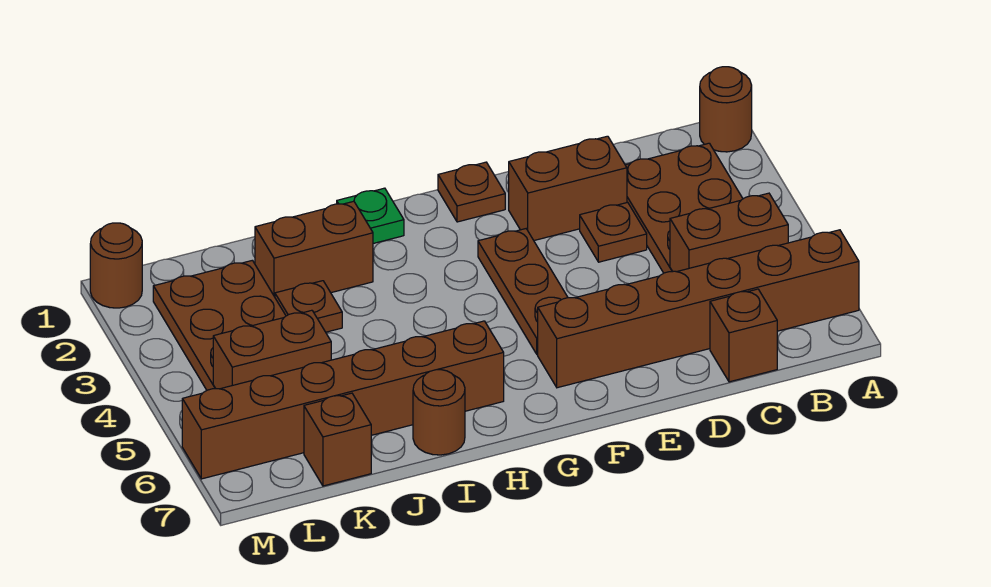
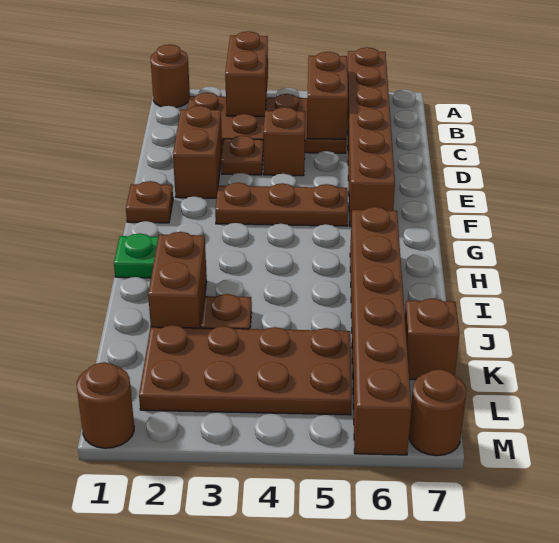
brown 1x1 brick [710,289,777,382] -> brown 1x1 brick moved to [263,107,305,176]
brown 1x1 round brick [413,370,465,455] -> brown 1x1 round brick moved to [409,369,466,456]
brown 1x2 brick [213,310,331,389] -> brown 1x2 brick moved to [225,31,268,116]

